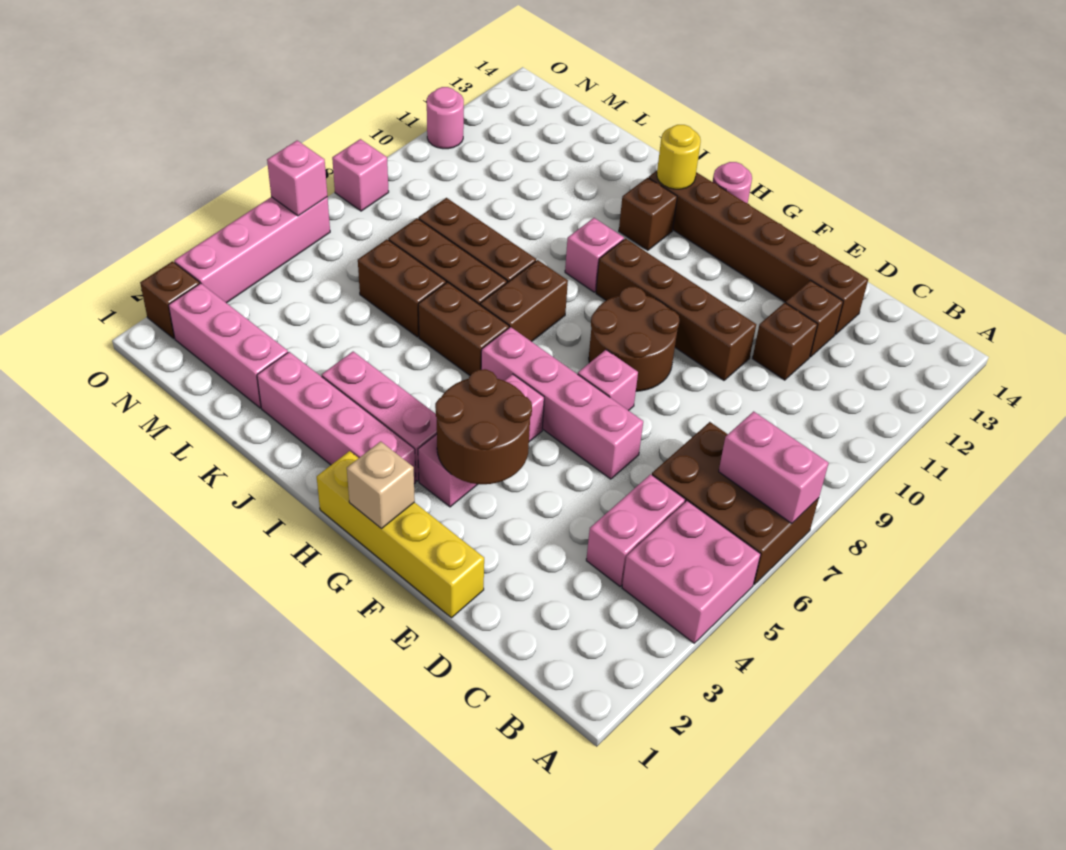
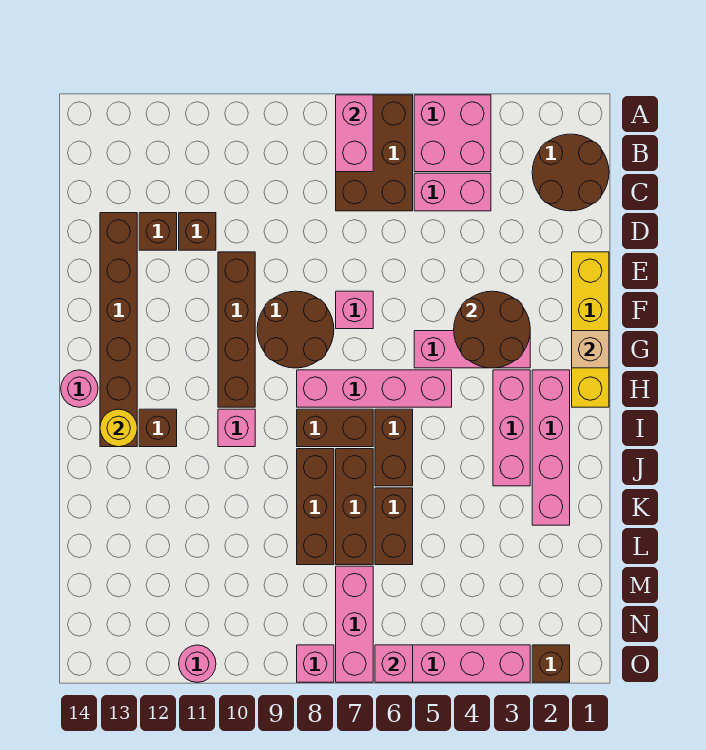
none -> brown 2x2 round brick [532,134,609,211]
pink 1x4 brick [481,327,643,479] -> pink 1x4 brick turned to [297,370,452,407]
pink 1x3 brick [169,283,288,408] -> pink 1x3 brick moved to [336,566,373,682]

